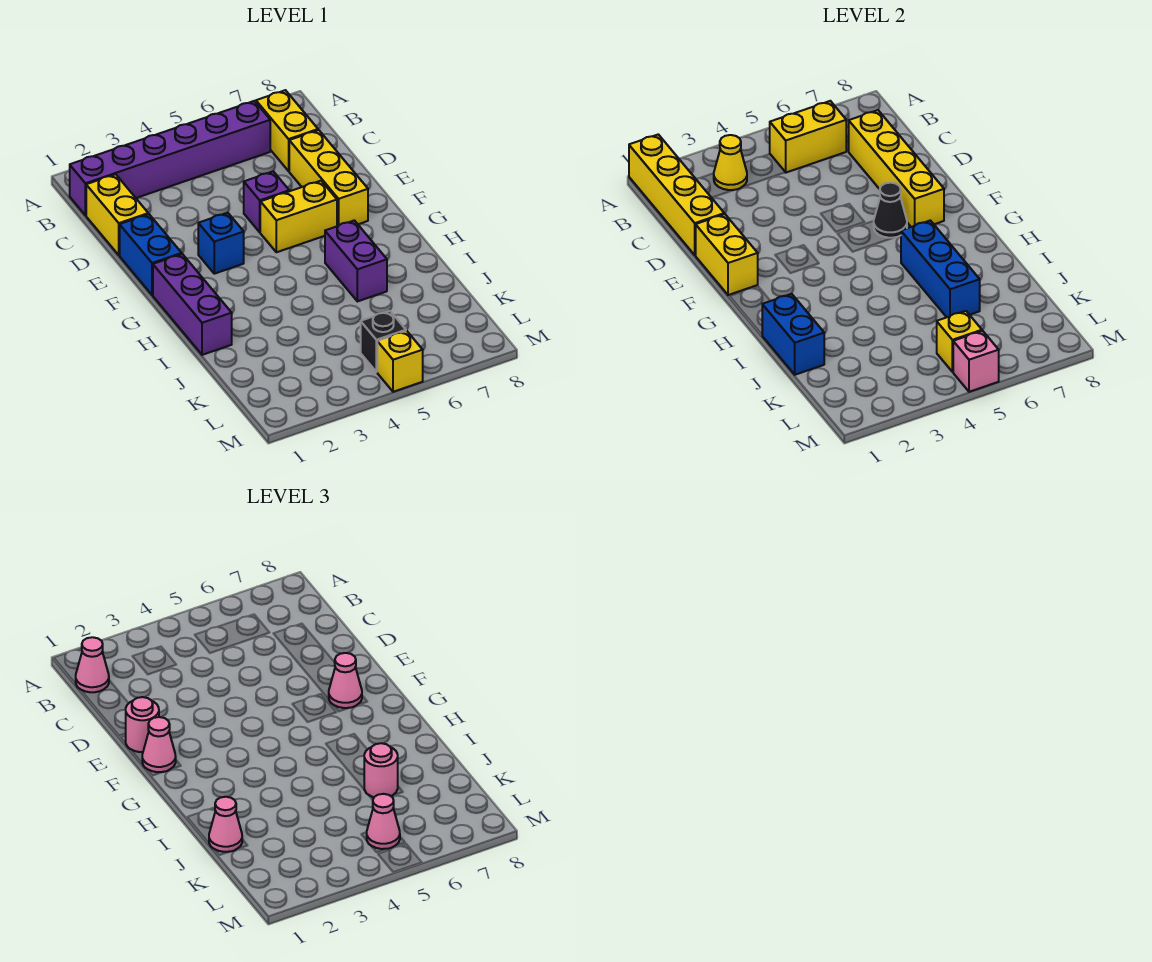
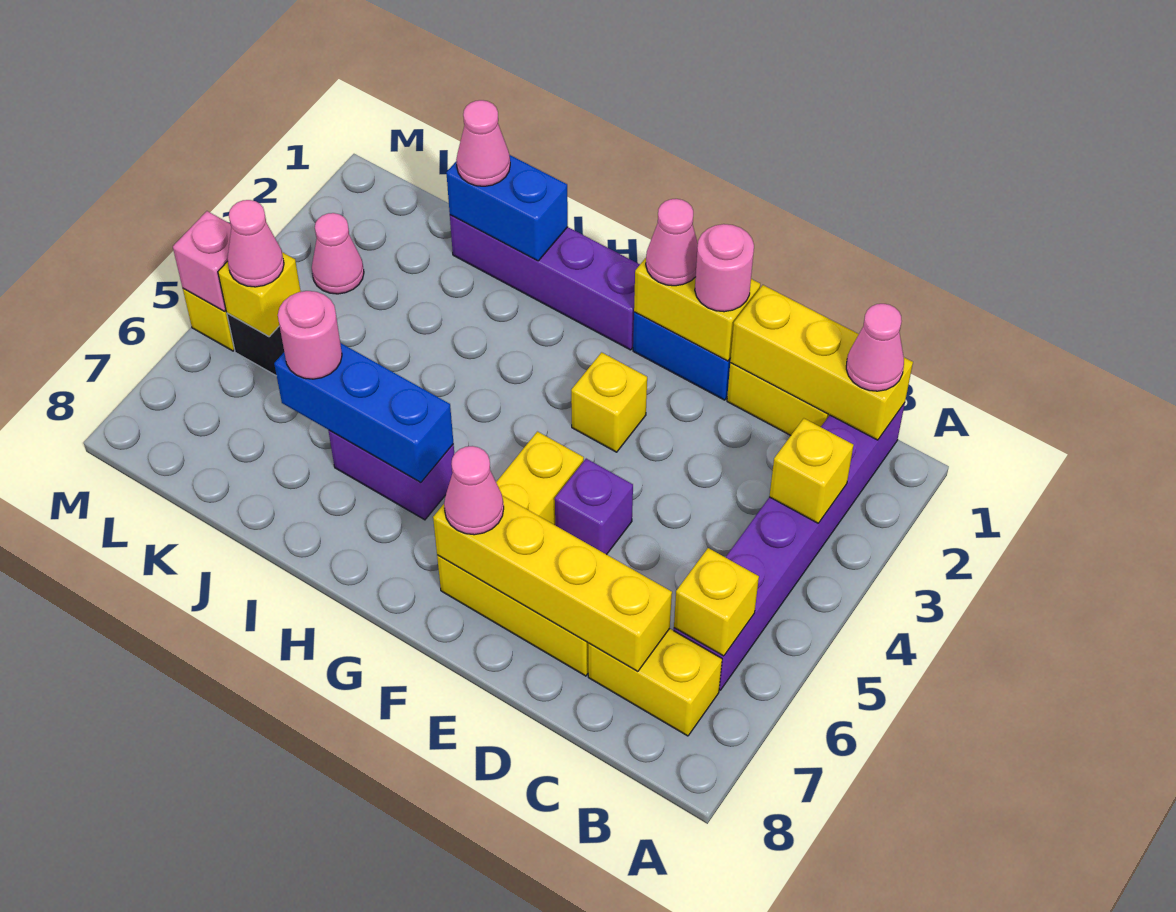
yellow 1x4 brick [629,134,724,255] -> yellow 1x3 brick [730,285,913,440]
yellow 1x1 cone [714,135,747,190] -> yellow 1x1 brick [769,419,854,523]
yellow 1x2 brick [770,101,846,173] -> yellow 1x1 brick [674,548,759,656]
blue 1x1 brick [198,213,244,274] -> yellow 1x1 brick [571,352,647,452]
black 1x1 cone [874,183,907,238] -> none
purple 1x3 brick [153,254,232,355] -> purple 1x4 brick [450,215,640,350]
none -> pink 1x1 cone [312,213,364,294]

